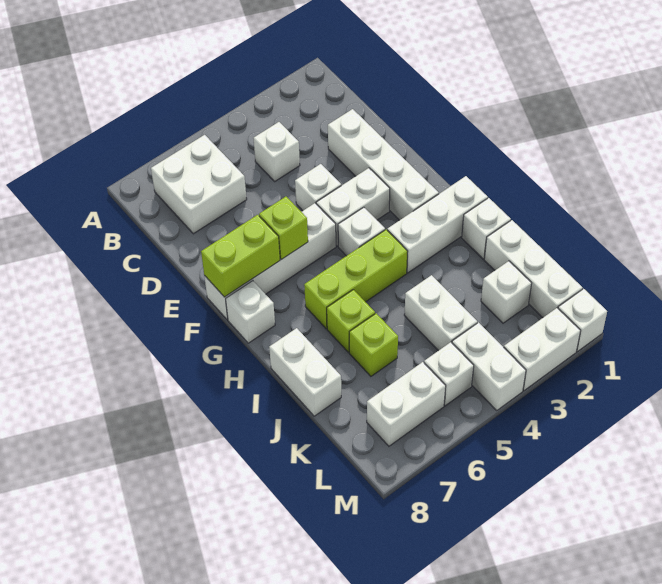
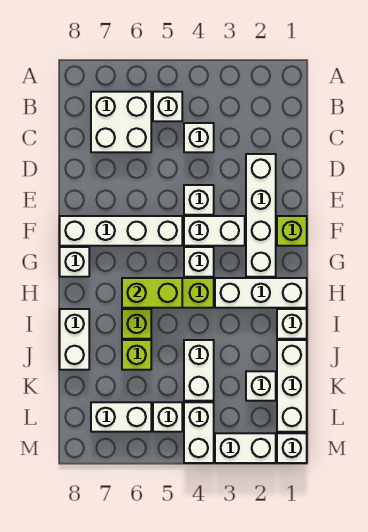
none -> white 1x1 brick [153,92,182,121]
lime 1x1 brick [259,197,308,260] -> lime 1x1 brick moved to [277,216,307,246]
lime 1x2 brick [201,215,280,297] -> lime 1x2 brick moved to [122,278,182,308]

